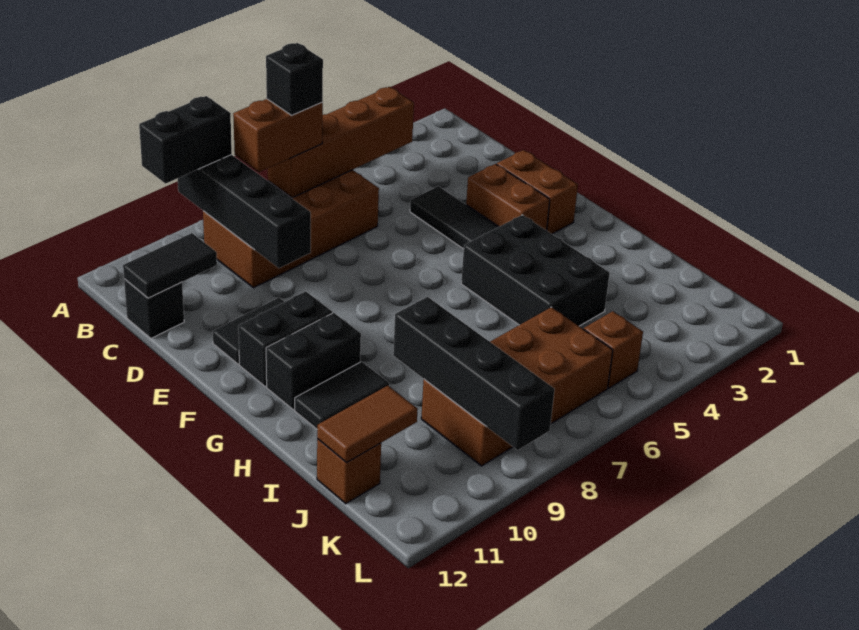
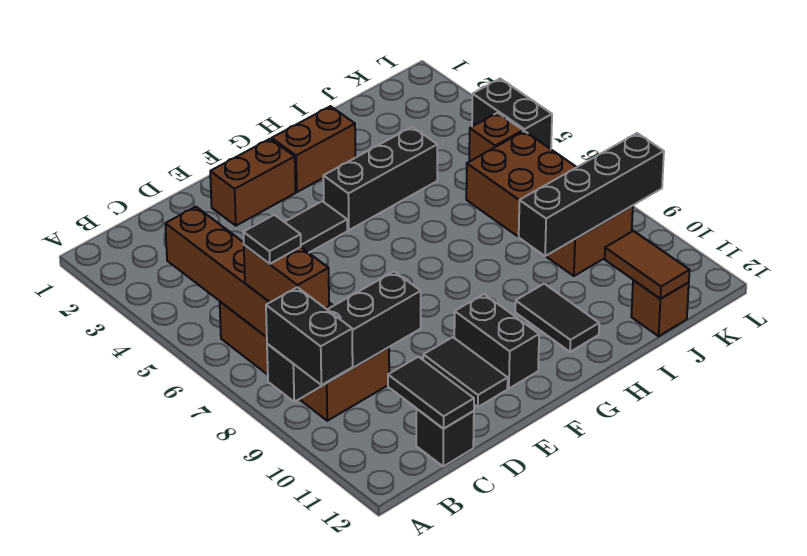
black 1x1 brick [266,43,323,115] -> black 1x1 tile [243,215,301,264]
brown 1x2 brick [466,164,550,231] -> brown 1x2 brick moved to [272,106,355,192]
black 2x3 brick [461,215,610,326] -> black 1x3 brick [323,127,437,230]
black 1x2 brick [266,313,361,409] -> black 1x2 brick moved to [472,79,552,149]

